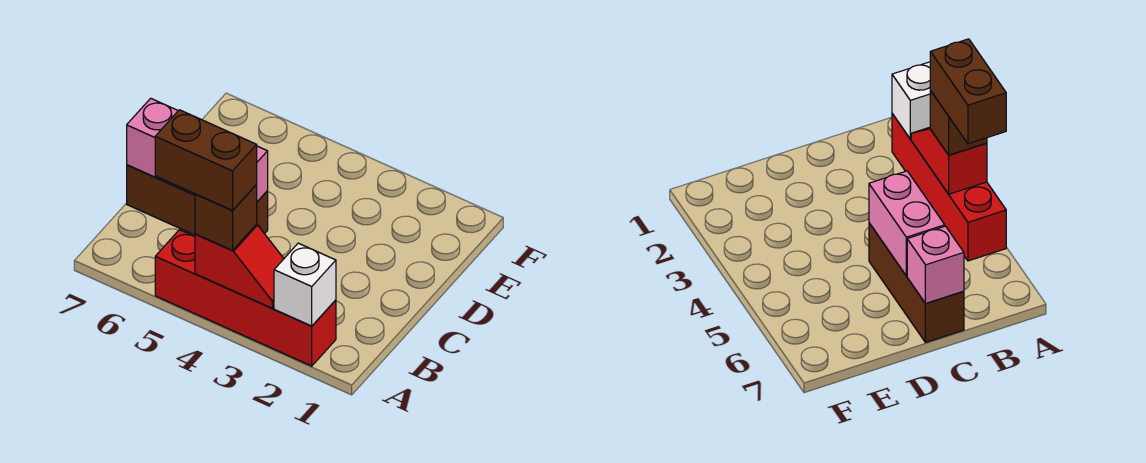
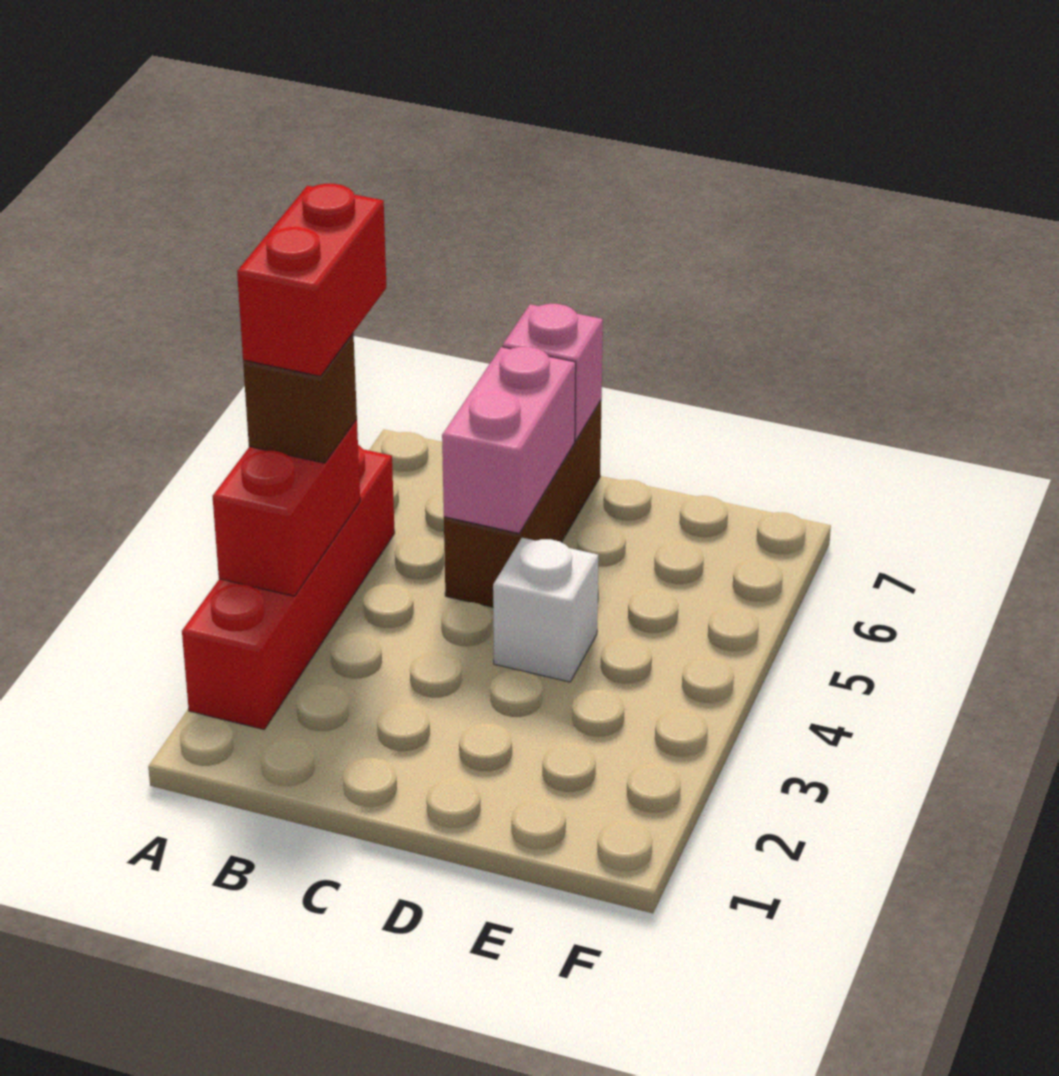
white 1x1 brick [274,243,336,326] -> white 1x1 brick moved to [493,538,598,682]
red 1x2 slope [195,224,284,308] -> red 1x2 brick [213,419,360,596]
brown 1x2 brick [155,110,257,210] -> red 1x2 brick [237,184,386,376]

